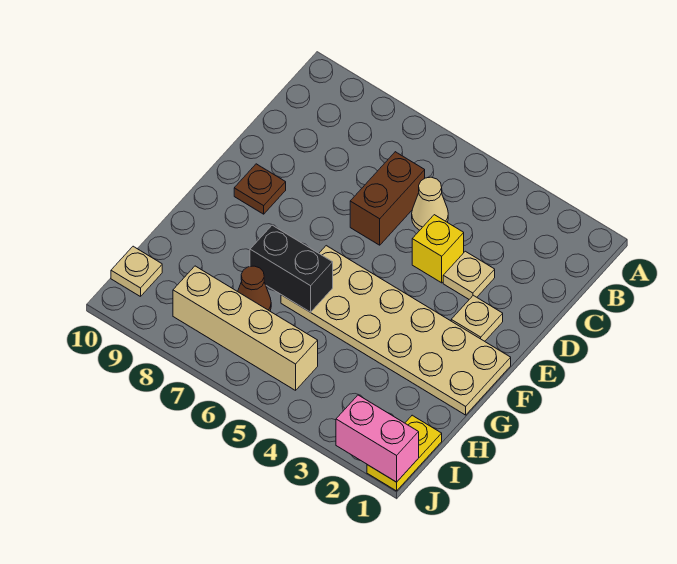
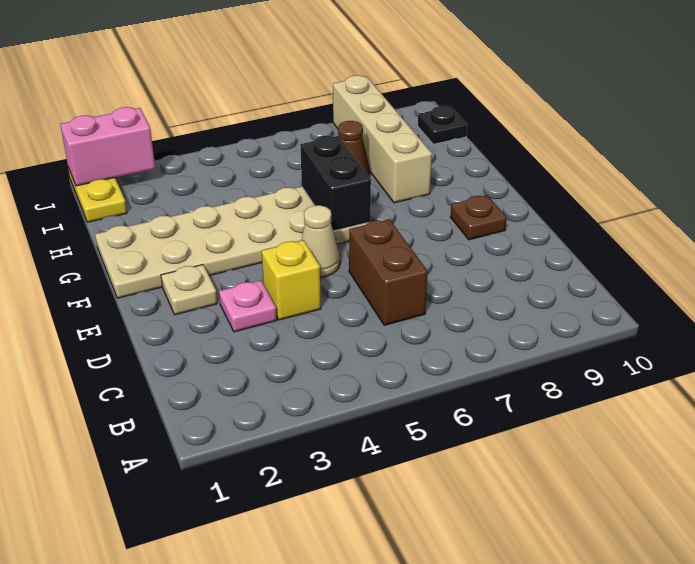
tan 1x1 cone [412,177,448,230] -> tan 1x1 cone moved to [301,205,340,277]
tan 1x1 plate [443,251,495,299] -> pink 1x1 plate [219,280,277,332]
black 1x2 brick [250,225,333,312] -> black 1x2 brick turned to [300,135,371,231]
tan 1x4 brick [173,266,318,390] -> tan 1x4 brick turned to [333,75,432,203]
tan 1x1 plate [111,246,162,297] -> black 1x1 plate [418,106,467,144]

